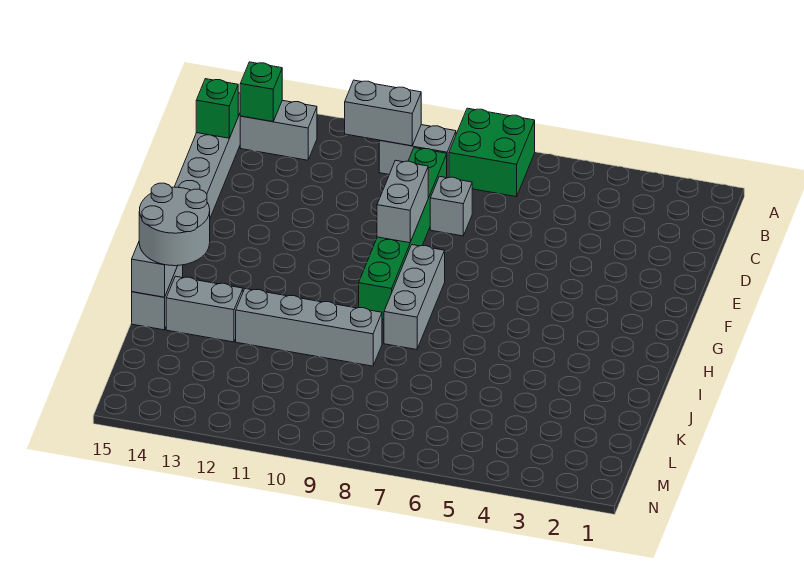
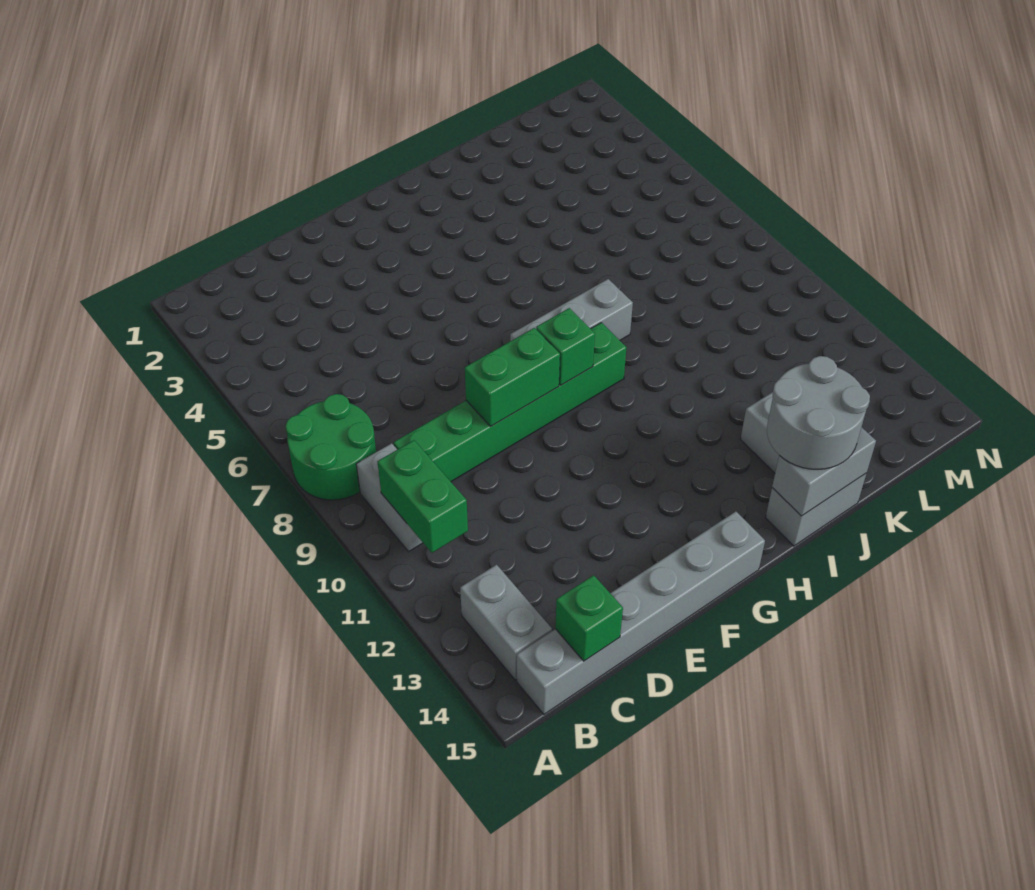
green 2x2 brick [449,108,535,197] -> green 2x2 round brick [286,394,376,500]
grey 1x2 brick [345,80,421,146] -> green 1x2 brick [377,440,468,553]
green 1x1 brick [240,62,282,122] -> green 1x1 brick moved to [536,308,595,385]
grey 1x1 brick [430,176,472,236] -> none
grey 1x2 brick [377,160,428,243] -> green 1x2 brick [465,328,560,426]
grey 1x4 brick [236,289,382,366] -> none

